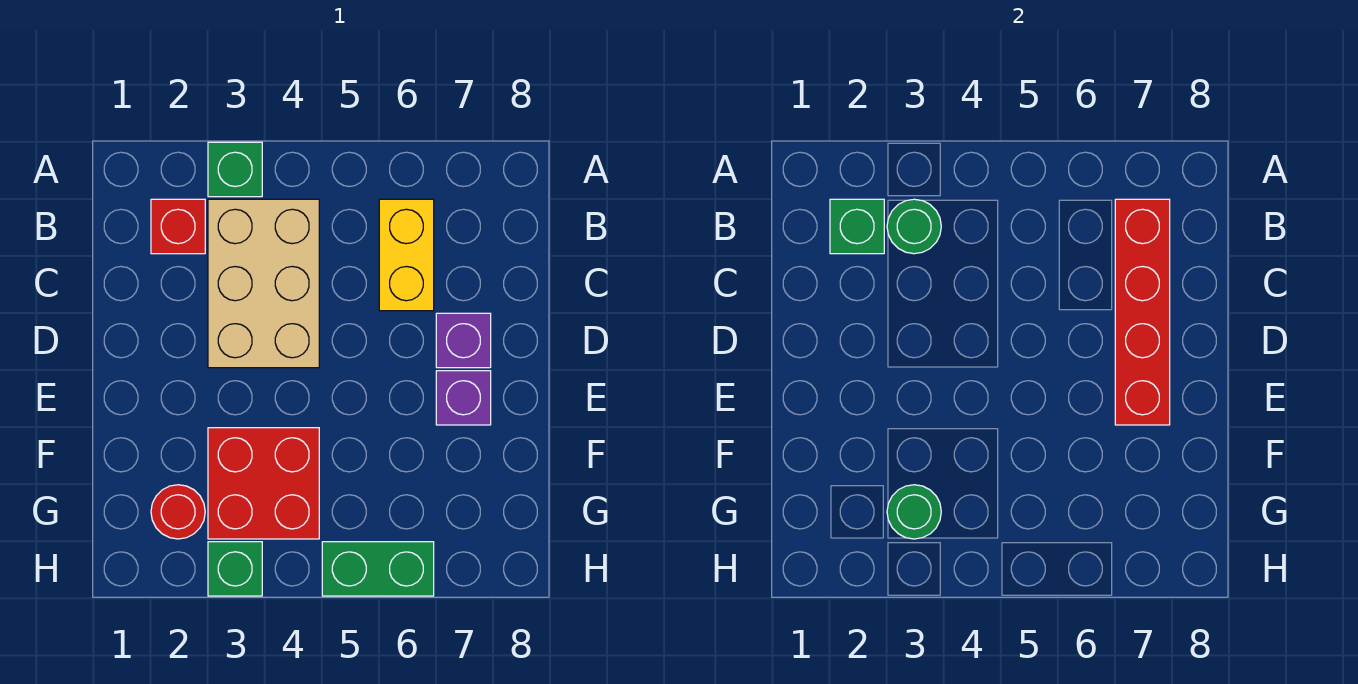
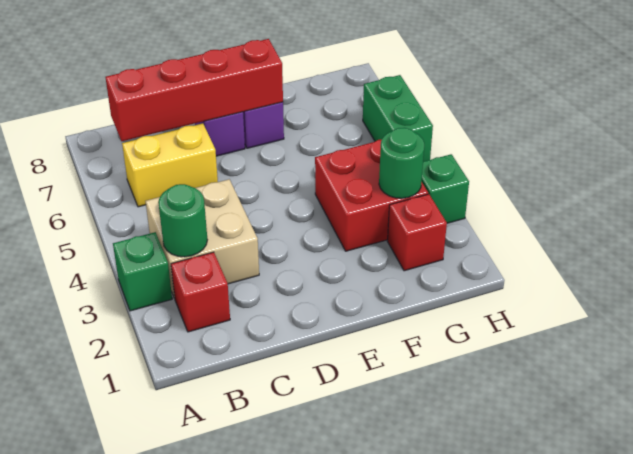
green 1x1 brick [830,199,884,254] -> none
tan 2x3 brick [208,199,319,368] -> tan 2x2 brick [146,179,259,298]
red 1x1 round brick [151,485,205,539] -> red 1x1 brick [388,194,447,271]

